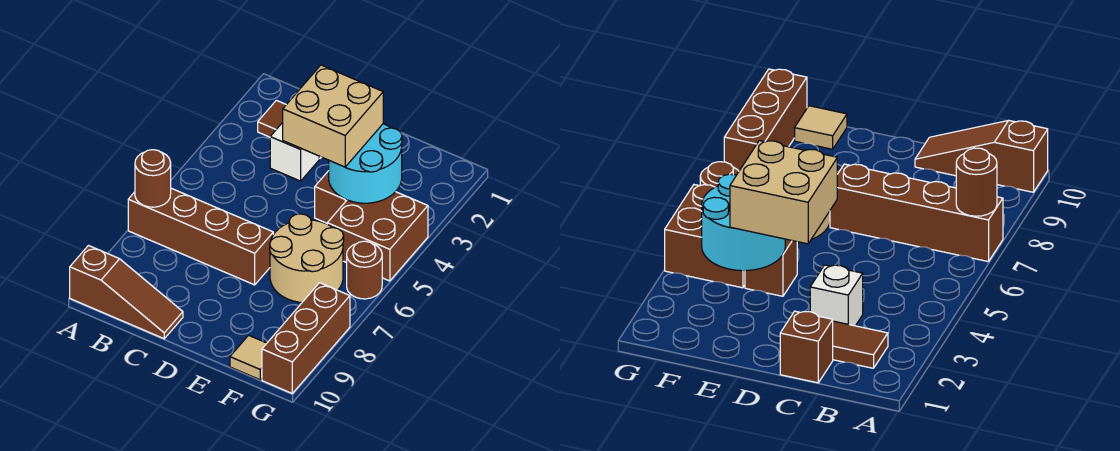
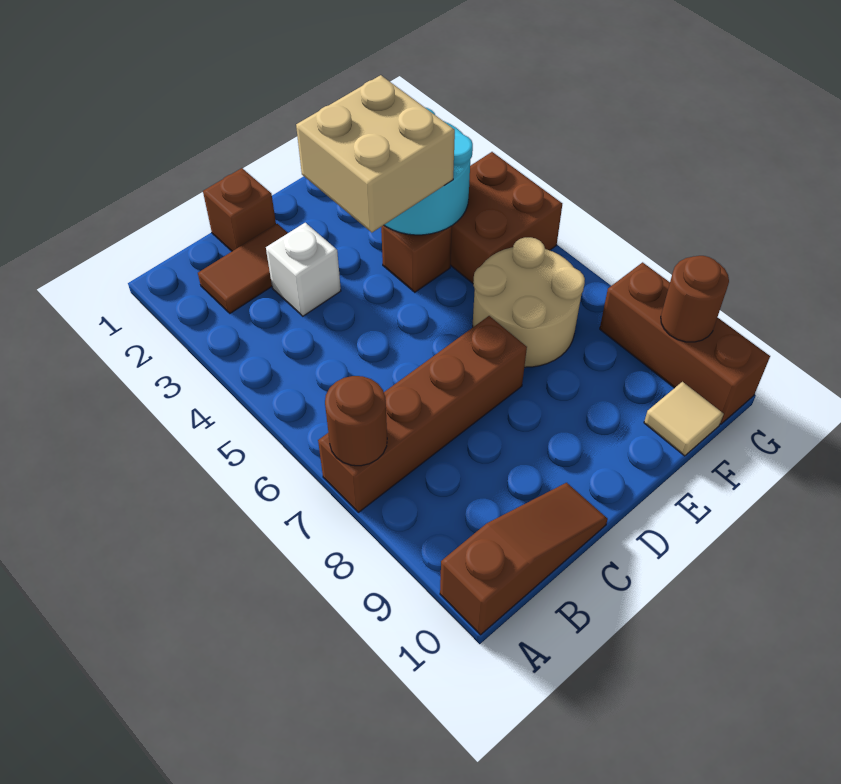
brown 1x1 round brick [347,241,382,299] -> brown 1x1 round brick moved to [661,256,729,342]

